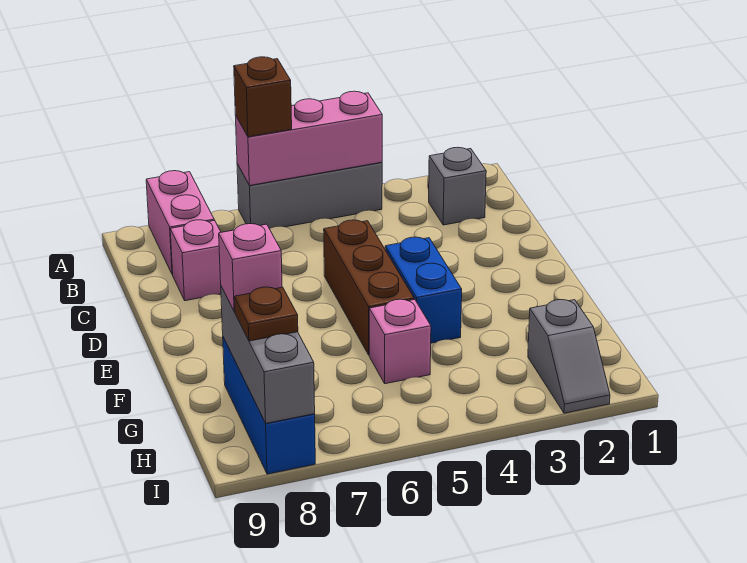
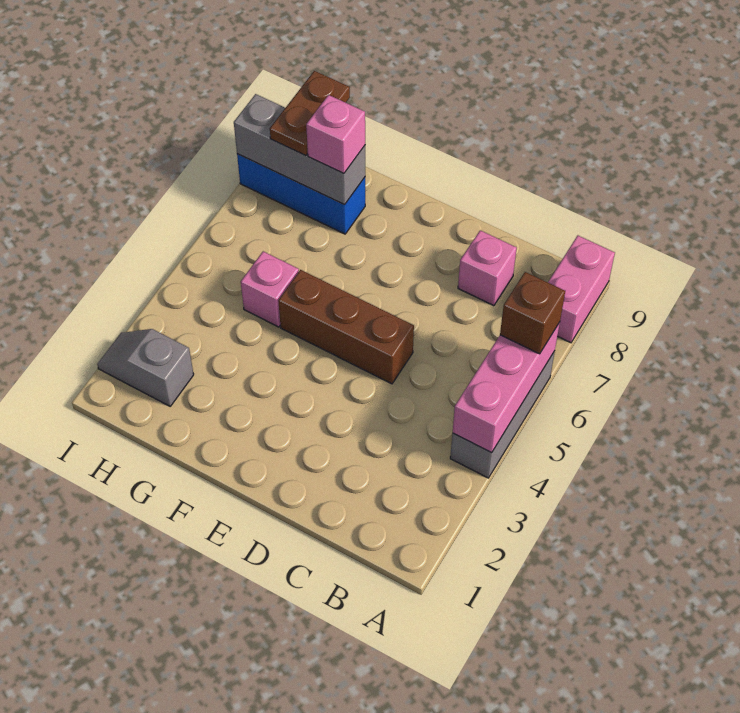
pink 1x2 brick [146,171,214,275] -> pink 1x2 brick turned to [548,236,615,343]
grey 1x1 brick [429,147,486,225] -> none
blue 1x2 brick [385,237,462,343] -> none
brown 1x1 plate [234,287,298,341] -> brown 1x2 plate [270,71,350,156]

